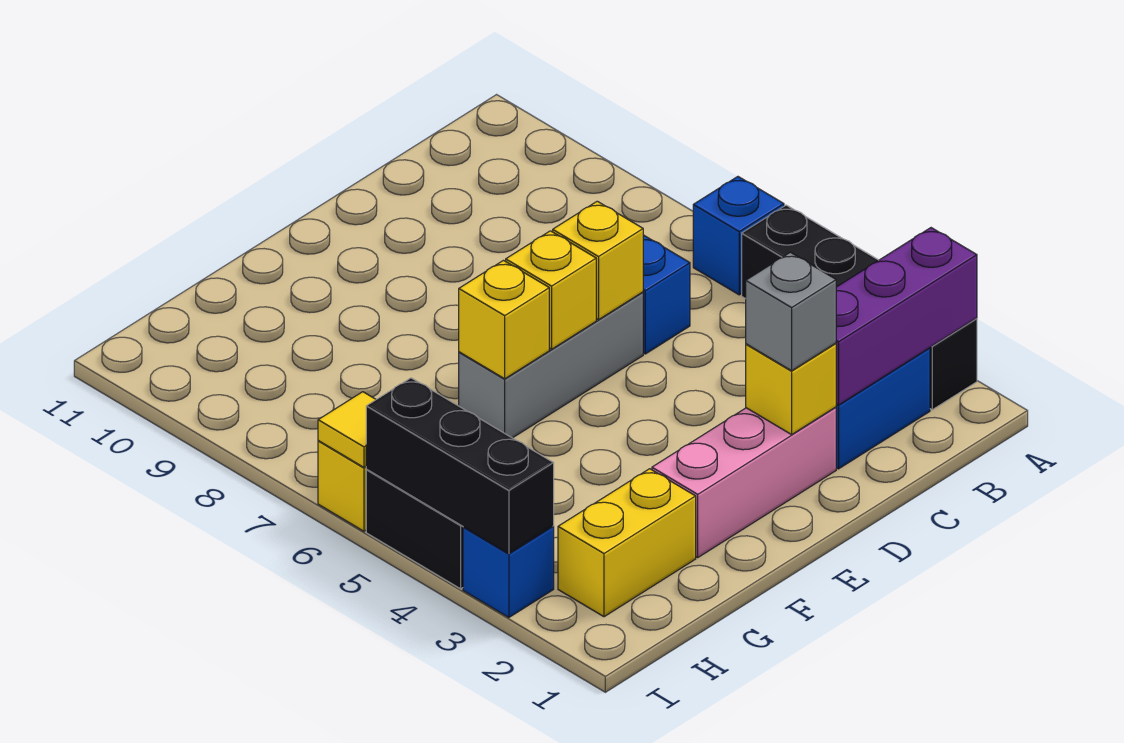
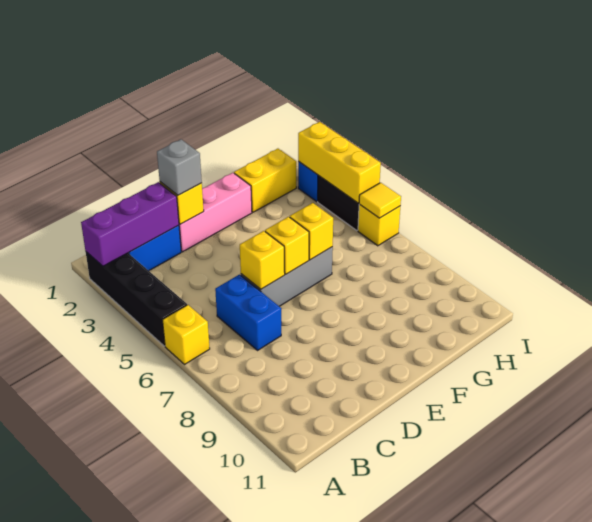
blue 1x1 brick [693,177,784,295] -> yellow 1x1 brick [163,305,210,364]
black 1x3 brick [366,378,554,554] -> yellow 1x3 brick [298,122,381,203]

